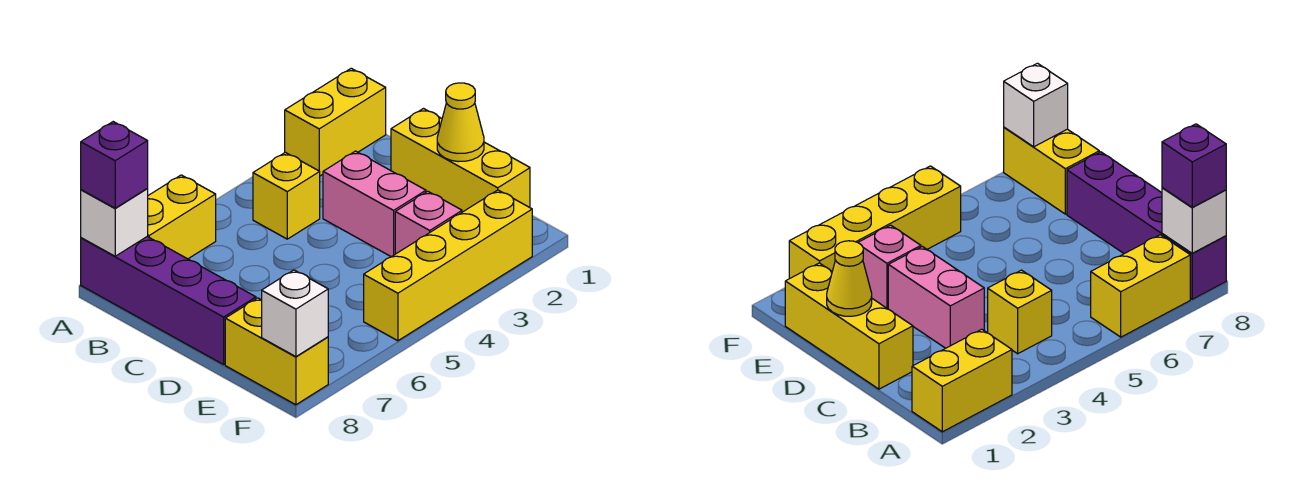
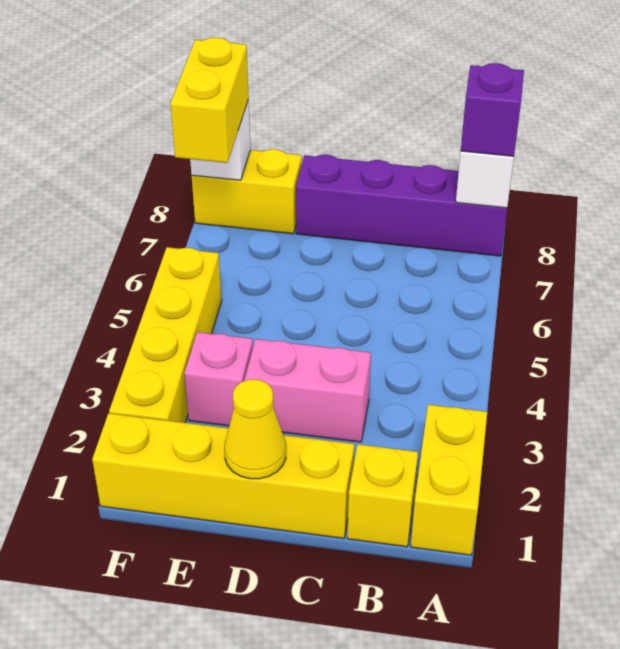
yellow 1x2 brick [147,175,216,259] -> yellow 1x2 brick moved to [171,37,249,163]
yellow 1x1 brick [253,152,320,239] -> yellow 1x1 brick moved to [347,444,418,547]
yellow 1x3 brick [391,109,530,212] -> yellow 1x4 brick [92,413,354,538]

